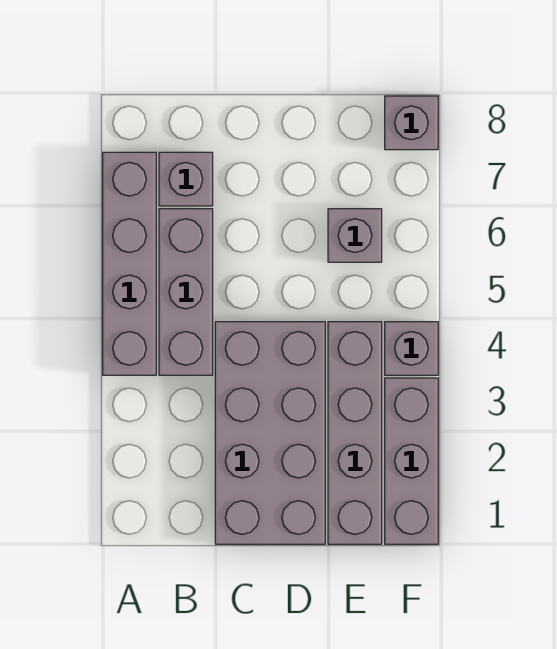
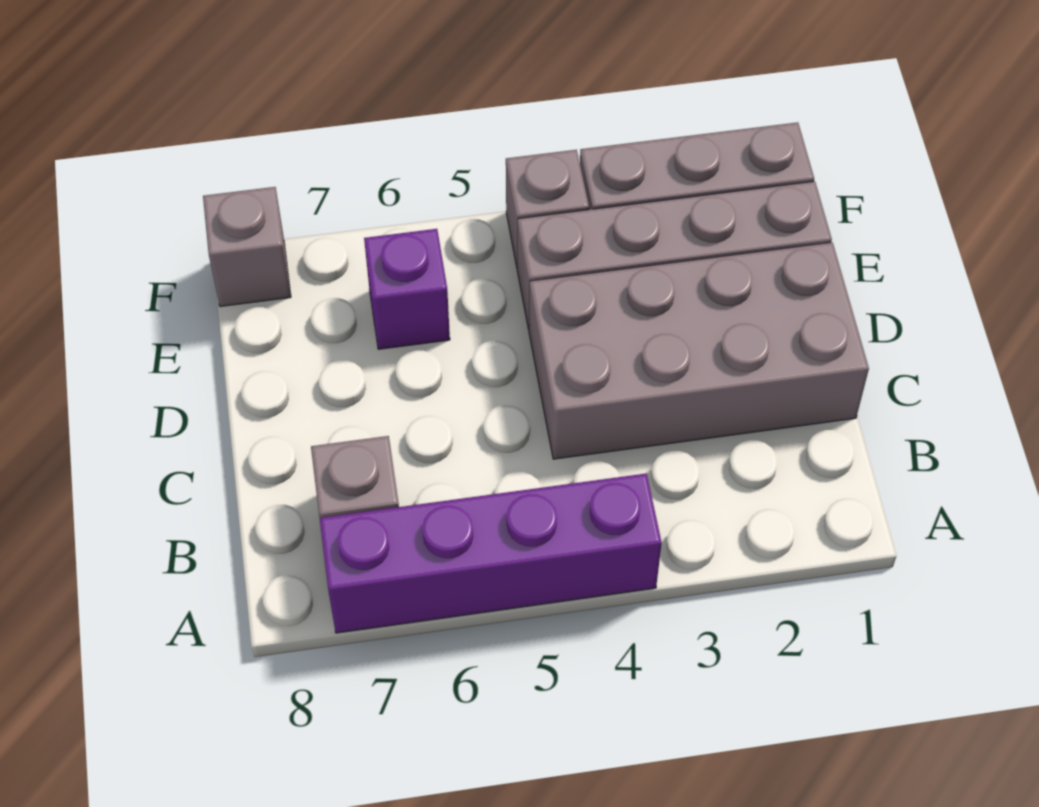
grey 1x4 brick [103,152,156,375] -> purple 1x4 brick [320,474,662,633]
grey 1x3 brick [159,209,213,375] -> none
grey 1x1 brick [328,209,382,262] -> purple 1x1 brick [364,229,450,349]

